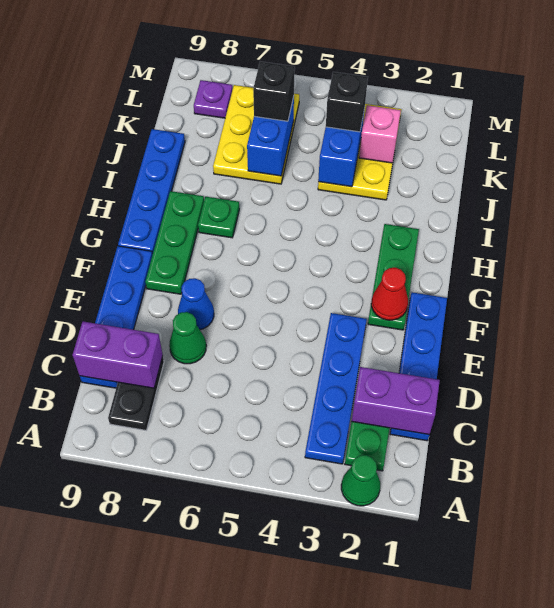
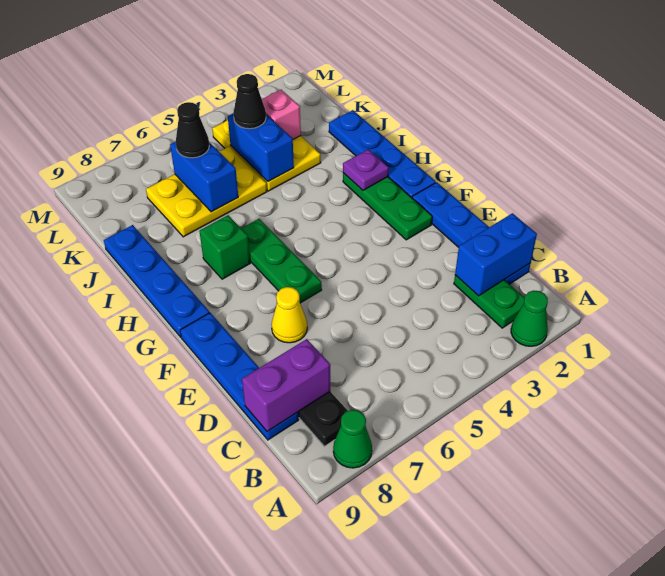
blue 1x4 plate [305,313,367,464] -> blue 1x4 plate moved to [329,110,436,198]
purple 1x2 brick [352,367,440,435] -> blue 1x2 brick [455,213,537,296]
green 1x1 cone [169,312,206,364] -> green 1x1 cone moved to [333,410,372,468]
blue 1x1 cone [178,278,214,330] -> yellow 1x1 cone [272,287,307,343]
red 1x1 cone [371,268,408,320] -> none
green 1x3 plate [145,191,204,294] -> green 1x3 plate moved to [241,219,322,303]
green 1x1 plate [198,197,239,238] -> green 1x1 brick [199,215,250,279]
yellow 2x3 plate [213,85,299,184] -> yellow 2x3 plate turned to [146,147,267,237]
black 1x1 brick [326,72,368,132] -> black 1x1 cone [233,74,266,129]
black 1x1 brick [253,61,295,121] -> black 1x1 cone [176,102,209,158]
purple 1x1 plate [194,80,232,118] -> purple 1x1 plate moved to [343,149,389,190]

